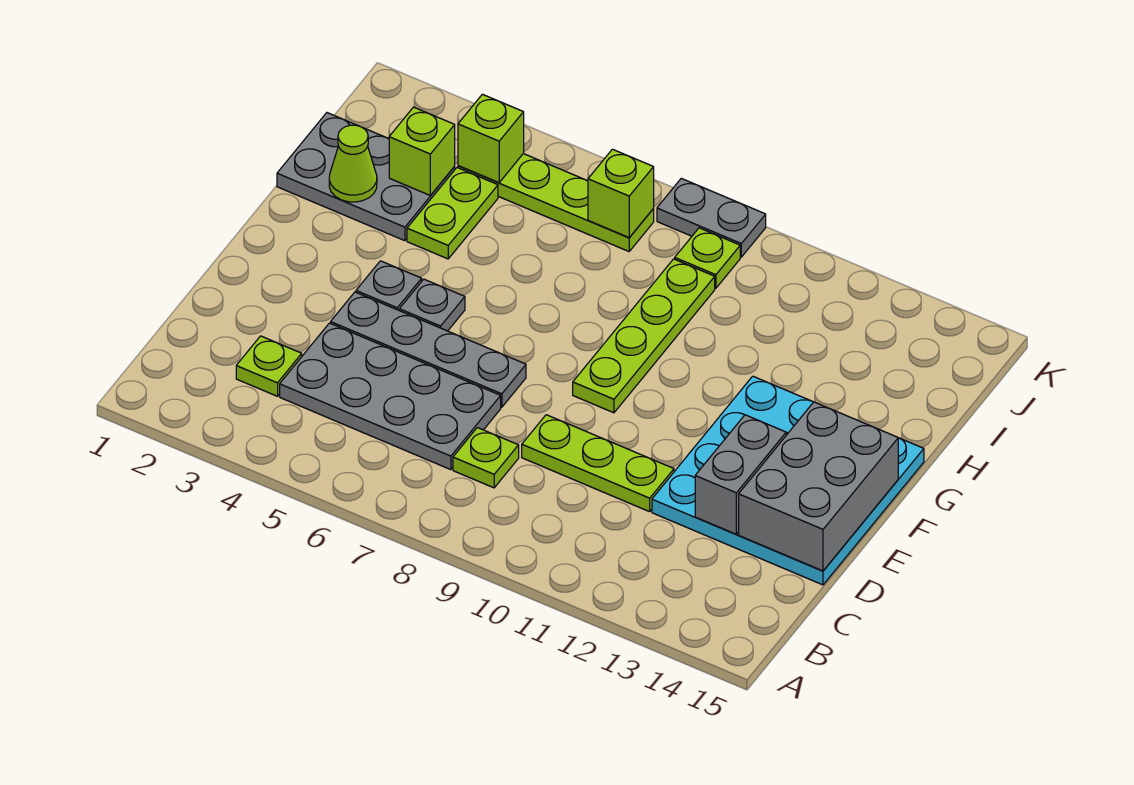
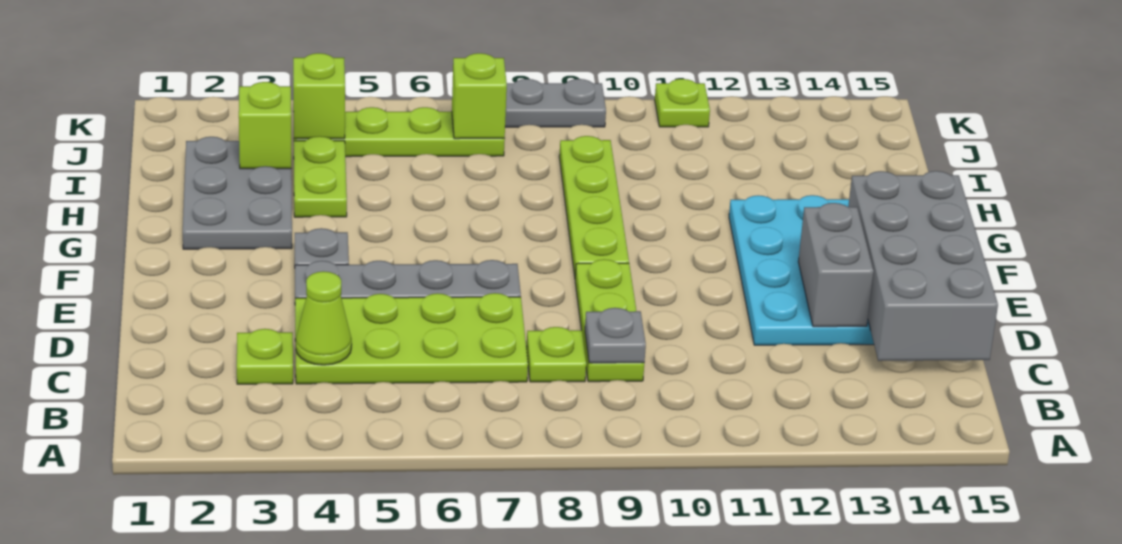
grey 2x4 plate [280,323,501,470] -> lime 2x4 plate [295,293,528,384]
lime 1x3 plate [522,415,674,512] -> lime 1x3 plate turned to [575,259,644,382]
grey 2x3 brick [739,402,898,571] -> grey 2x4 brick [848,171,998,361]
grey 1x1 plate [399,279,465,331] -> grey 1x1 plate moved to [585,308,646,363]
grey 2x3 plate [277,113,455,241] -> grey 2x3 plate turned to [183,137,292,249]
lime 1x1 cone [329,125,377,202] -> lime 1x1 cone moved to [296,271,352,365]
lime 1x1 plate [675,228,740,288] -> lime 1x1 plate moved to [655,79,710,127]

